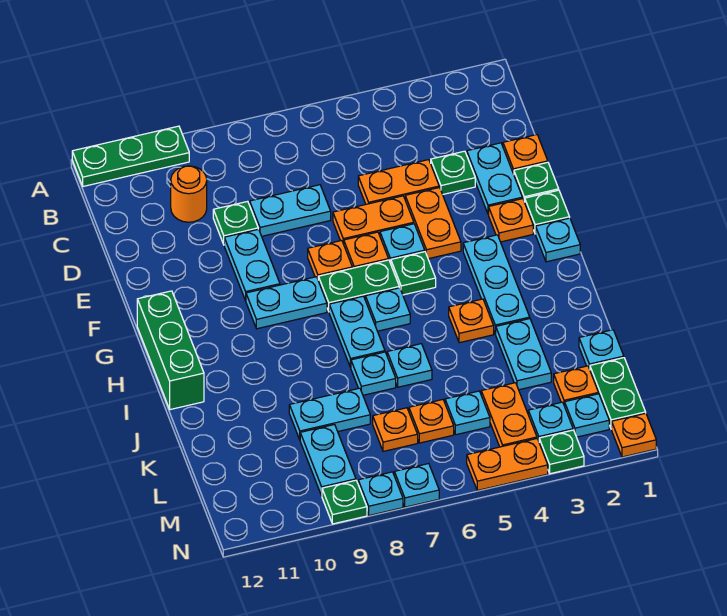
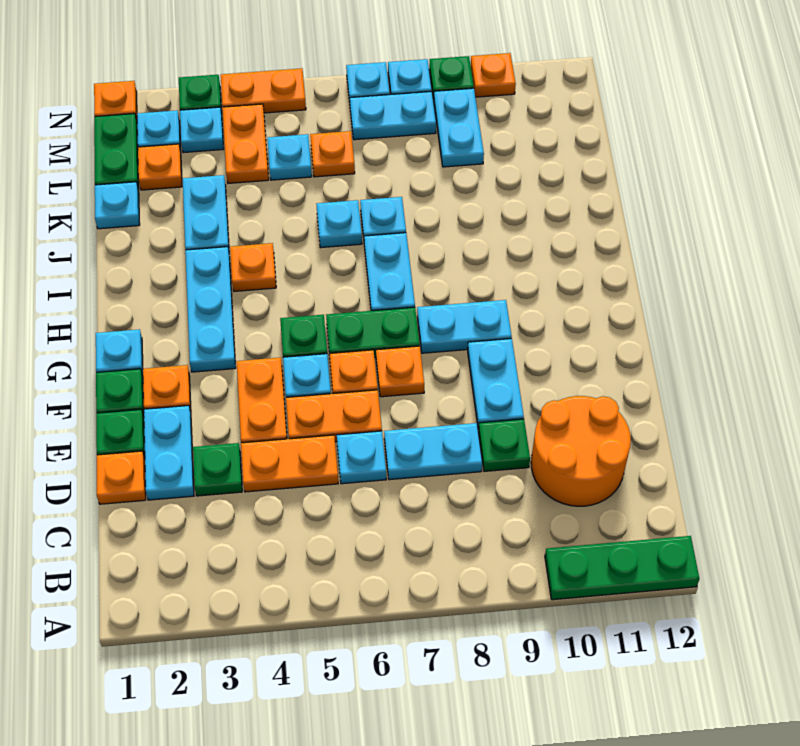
orange 1x1 round brick [171,166,207,222] -> orange 2x2 round brick [531,396,631,506]
green 1x3 brick [137,291,204,410] -> none
cyan 1x1 plate [365,288,410,331] -> cyan 1x1 plate moved to [337,431,386,484]
cyan 1x2 plate [289,388,370,439] -> cyan 1x2 plate moved to [350,92,436,140]
orange 1x1 plate [373,408,418,451] -> orange 1x1 plate moved to [471,53,516,97]

